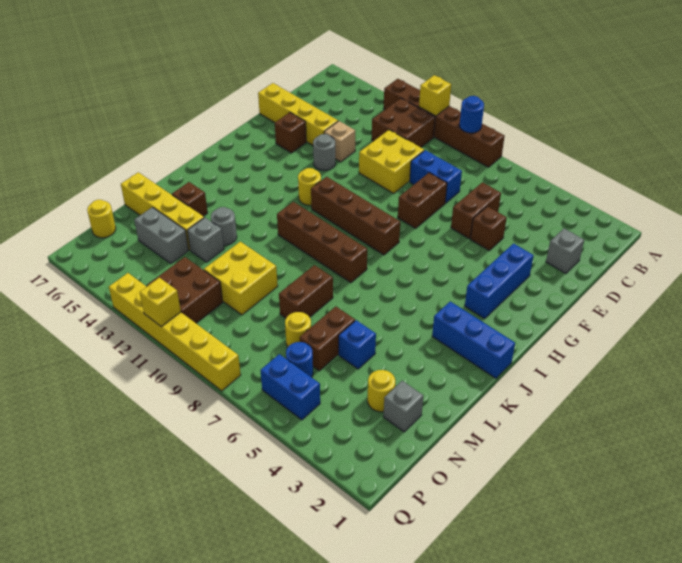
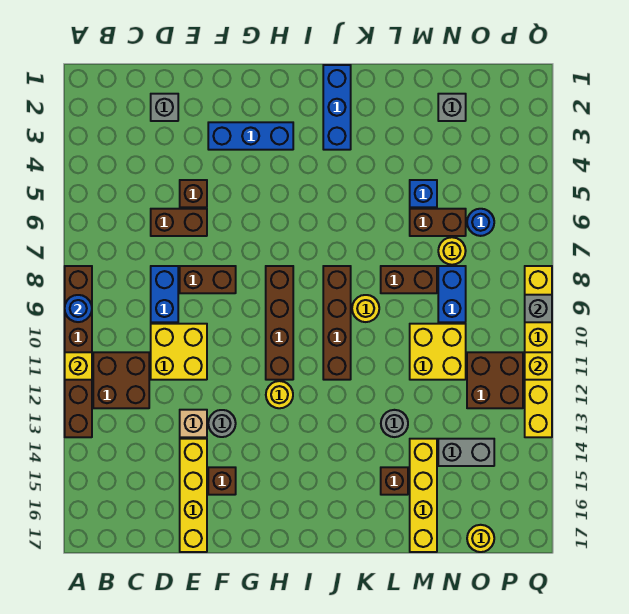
grey 1x1 brick [187,218,224,262] -> grey 1x1 brick moved to [525,295,552,322]
yellow 1x1 round brick [368,370,395,412] -> yellow 1x1 round brick moved to [352,295,379,322]
grey 1x2 brick [134,207,189,264] -> grey 1x2 brick turned to [438,439,494,466]
blue 1x2 brick [260,354,320,420] -> blue 1x2 brick moved to [438,266,466,322]

